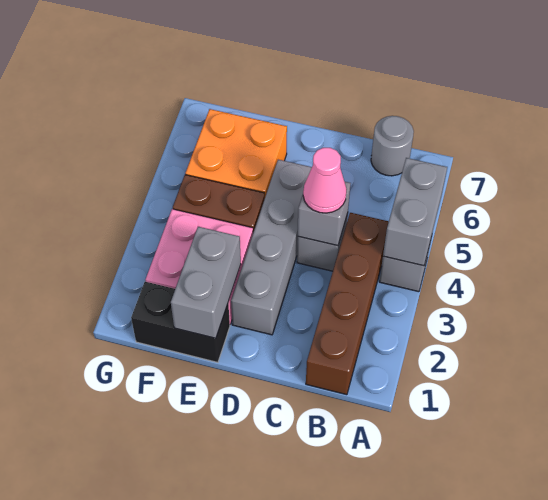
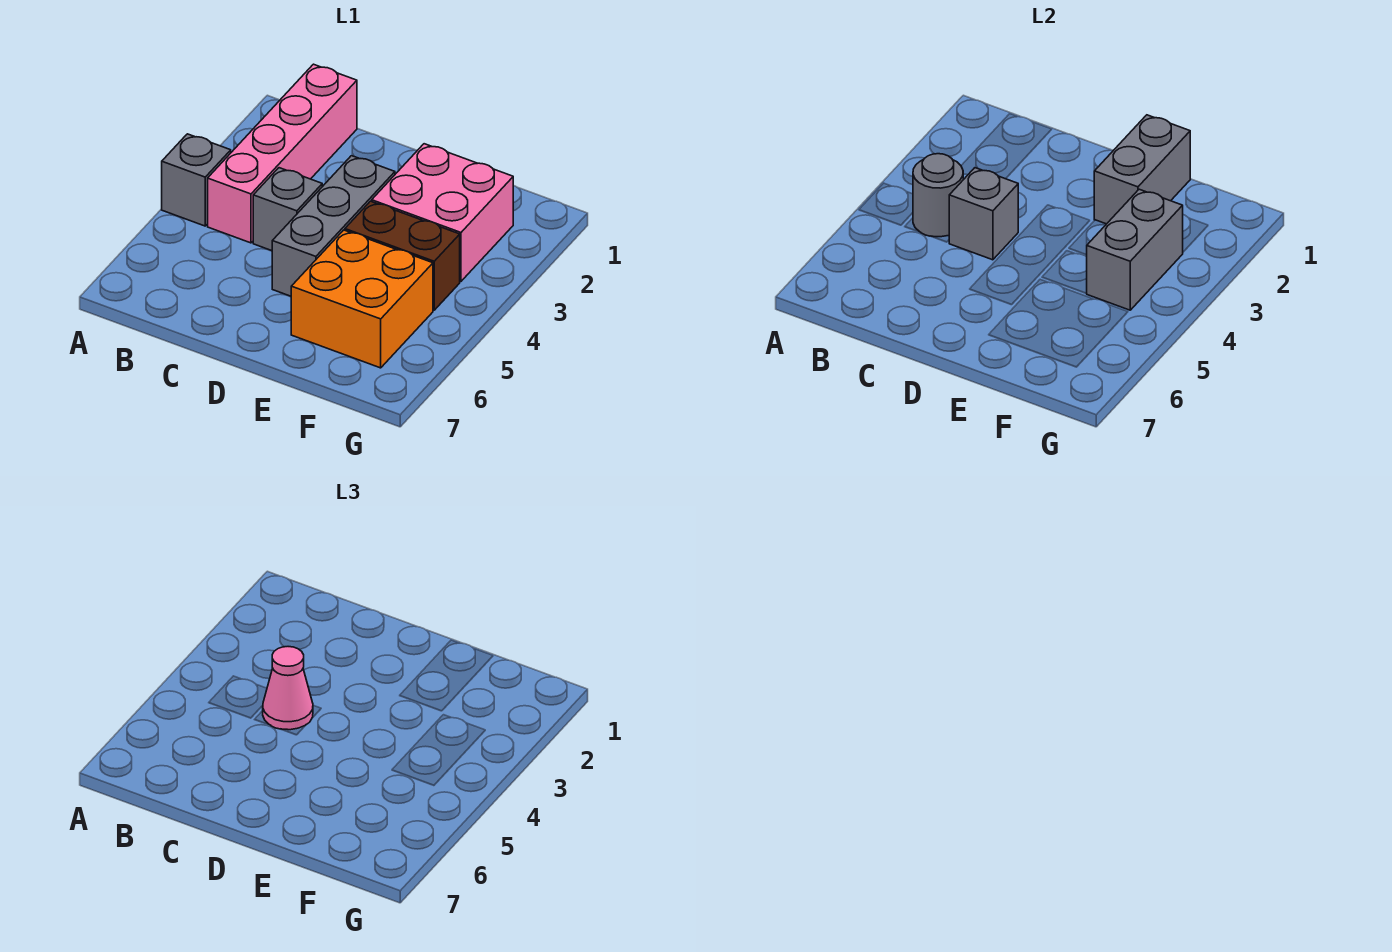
grey 1x2 brick [383,158,447,266] -> grey 1x2 brick moved to [1086,189,1183,310]
brown 1x4 brick [306,213,389,395] -> pink 1x4 brick [208,64,357,243]
grey 1x1 round brick [371,116,414,176] -> grey 1x1 round brick moved to [913,154,963,237]
grey 1x4 brick [231,160,312,335] -> grey 1x3 brick [272,156,395,296]
black 1x2 brick [131,282,230,362] -> none

